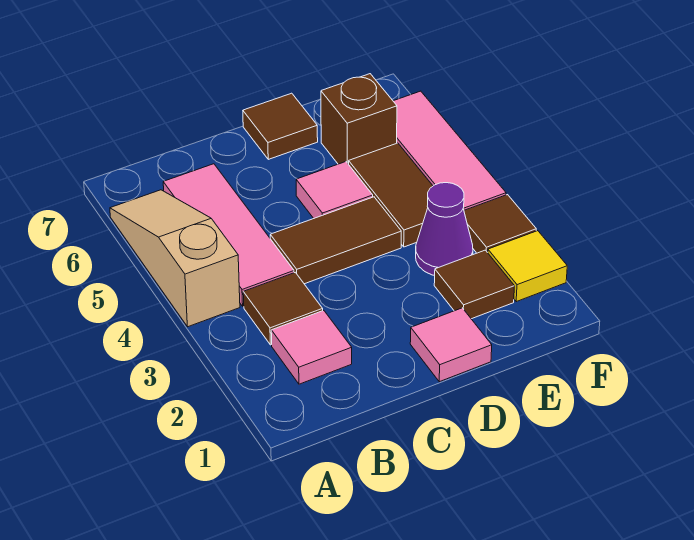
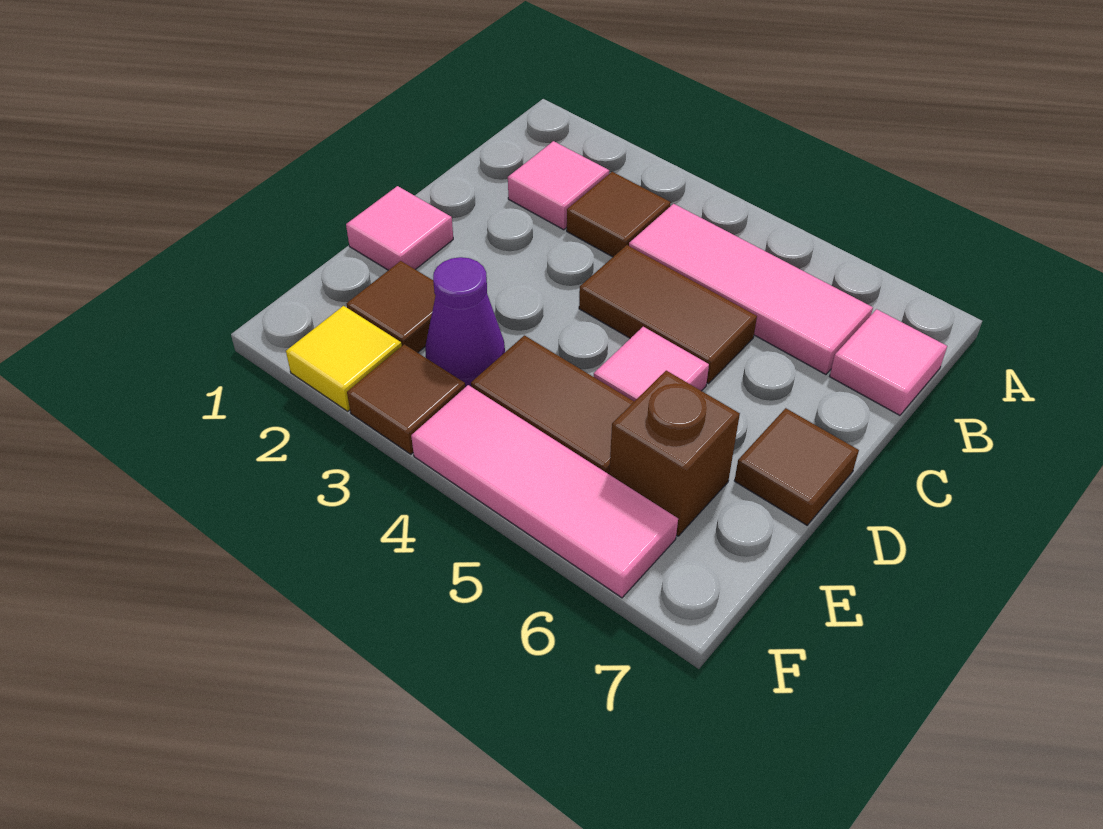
tan 1x3 slope [110,190,240,327] -> none
none -> pink 1x1 tile [830,309,947,415]
brown 1x2 tile [270,197,401,284] -> brown 1x2 tile turned to [579,245,757,384]

